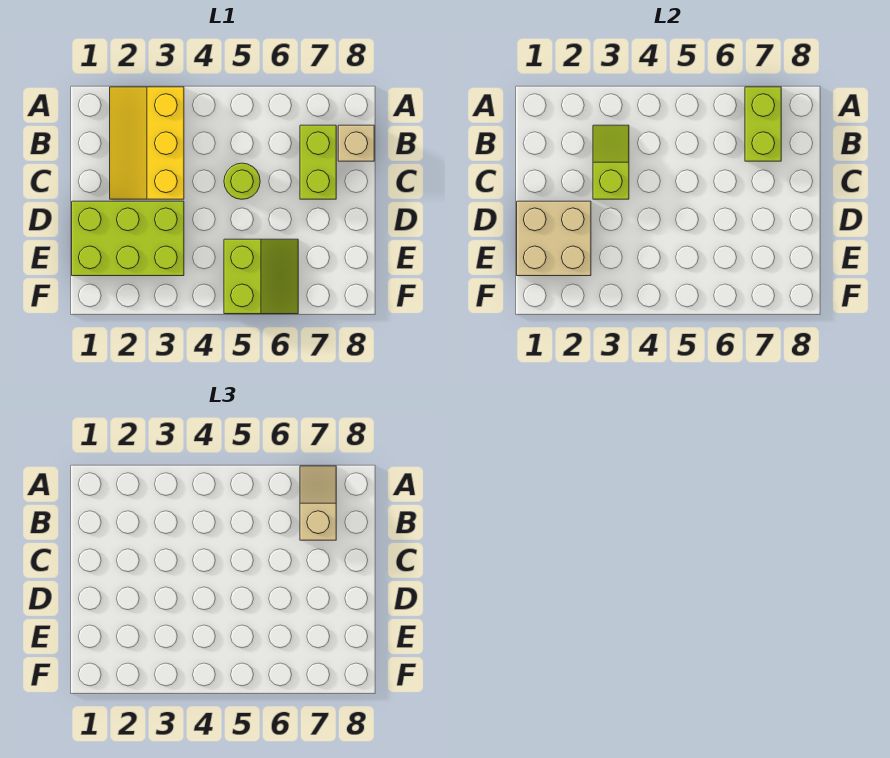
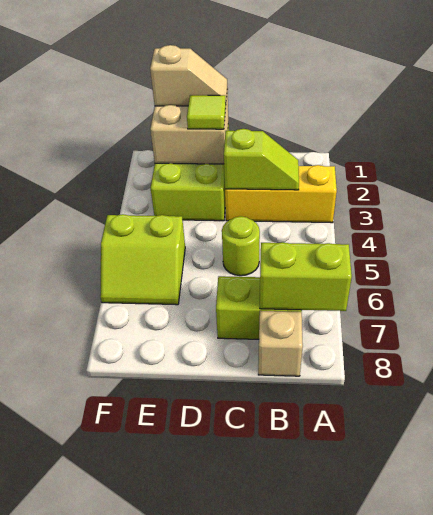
tan 1x2 slope [300,466,336,540] -> tan 1x2 slope moved to [150,45,227,106]
none -> lime 1x1 tile [187,95,226,129]

